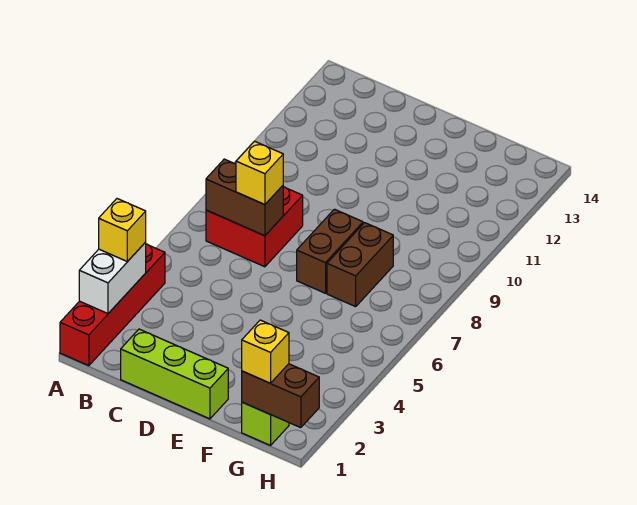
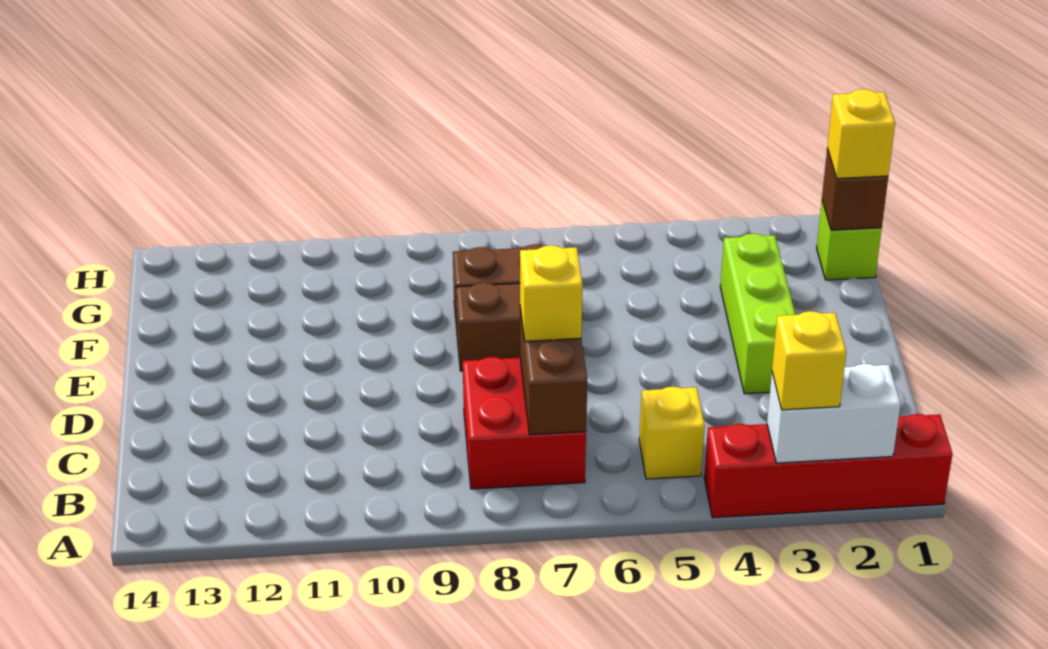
none -> yellow 1x1 brick [639,387,705,479]
lime 1x3 brick [121,329,228,419] -> lime 1x3 brick moved to [720,234,796,394]
brown 1x2 brick [242,364,319,428] -> brown 1x1 brick [822,149,888,230]

